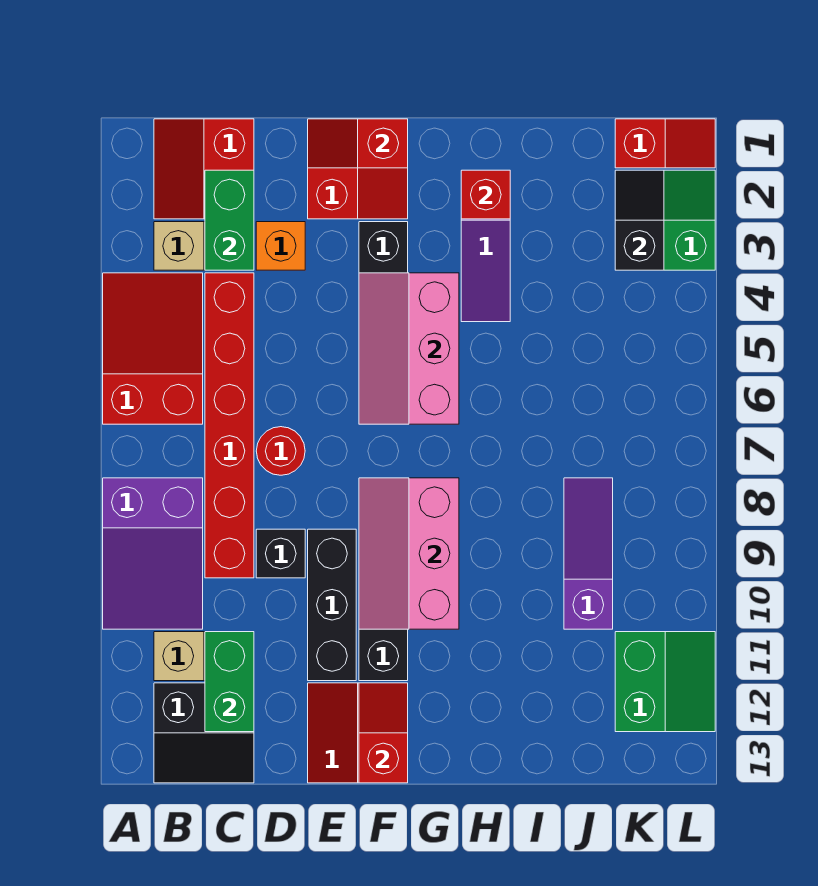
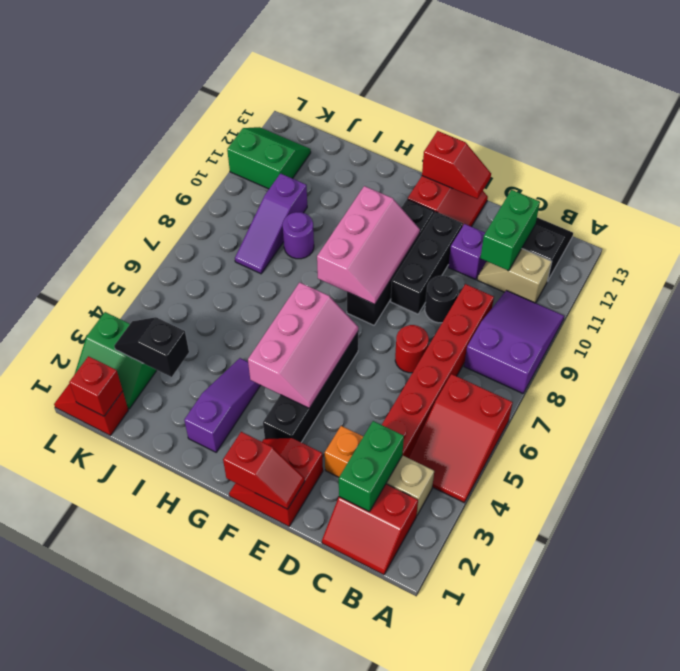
red 2x2 slope [154,119,254,219] -> red 2x2 slope turned to [322,484,418,575]
black 1x1 brick [256,529,305,578] -> black 1x1 round brick [425,276,458,323]
none -> purple 1x1 brick [448,224,487,279]
red 1x2 slope [359,683,408,783] -> red 1x2 slope turned to [422,131,491,199]
red 1x1 brick [461,170,510,219] -> red 1x1 brick moved to [69,356,123,416]
none -> purple 1x1 round brick [283,212,314,259]
black 1x2 slope [615,170,664,270] -> black 1x2 slope turned to [114,317,189,377]
green 2x2 slope [615,632,715,732] -> green 2x2 slope turned to [227,127,311,189]

